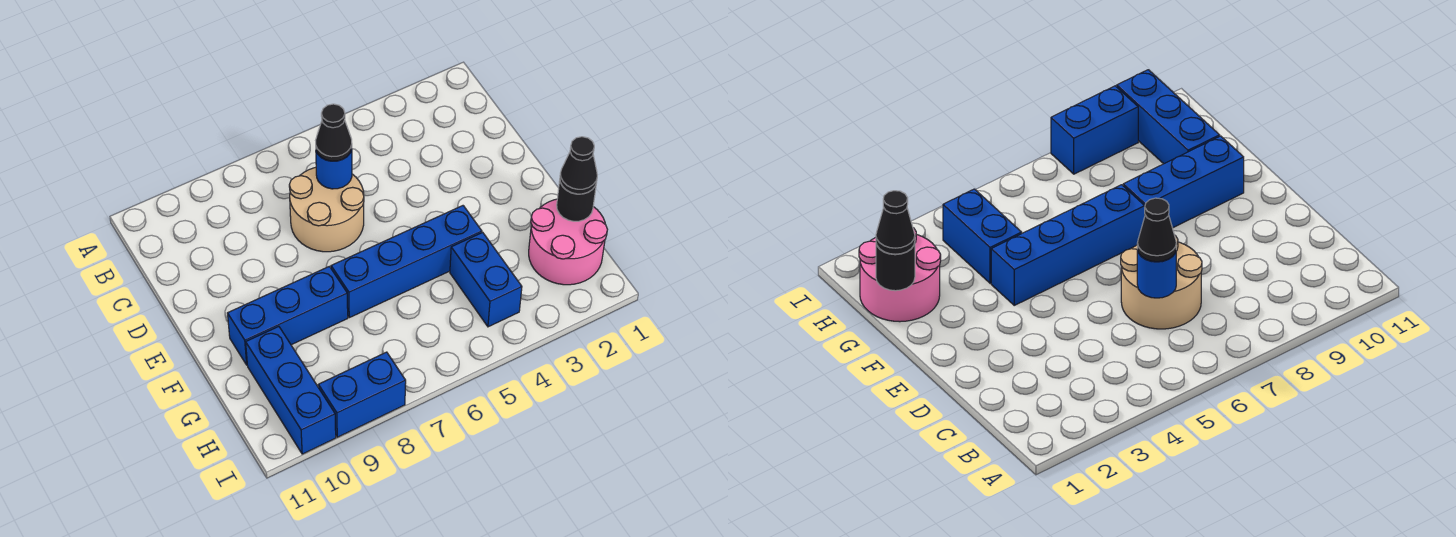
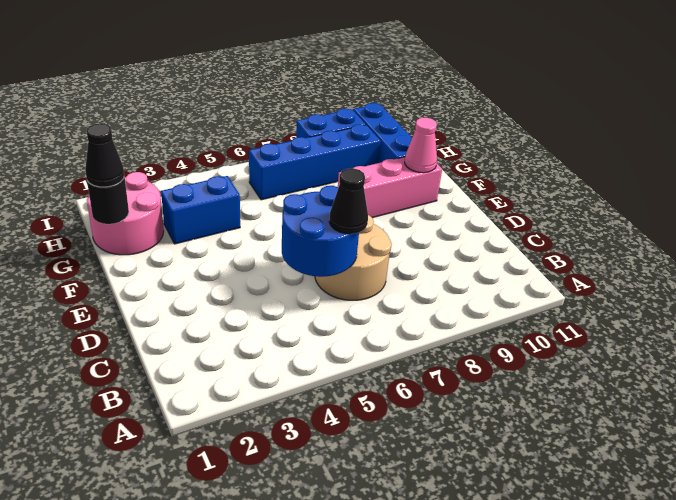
blue 1x1 round brick [316,150,352,189] -> blue 2x2 round brick [282,186,359,277]
blue 1x4 brick [331,206,482,318] -> blue 1x4 brick moved to [249,125,381,200]
blue 1x3 brick [228,266,348,365] -> pink 1x3 brick [338,157,442,218]
none -> pink 1x1 cone [405,118,437,173]
blue 1x2 brick [450,232,522,327] -> blue 1x2 brick turned to [161,176,240,244]

